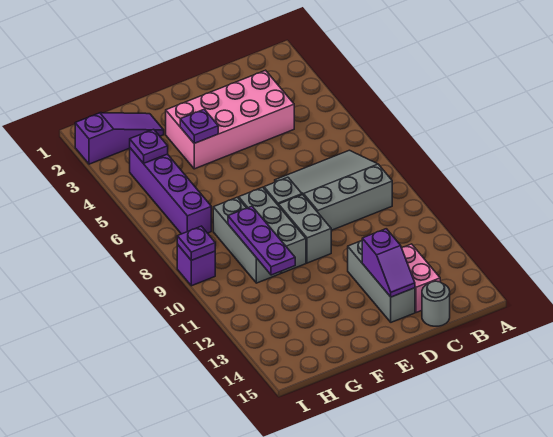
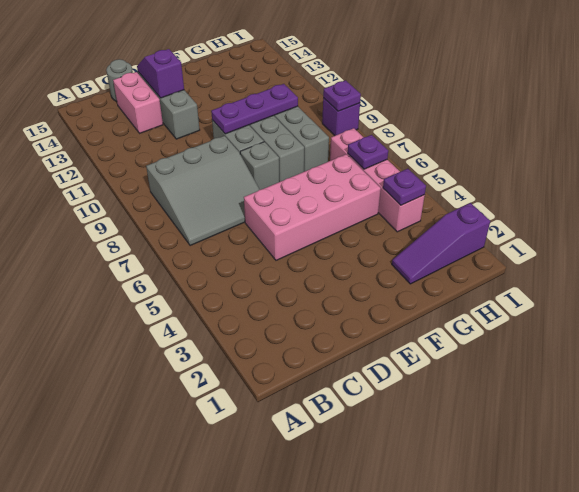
pink 2x4 brick [166,70,294,169] -> pink 2x4 brick moved to [244,154,381,260]
purple 1x1 plate [180,109,218,143] -> purple 1x1 plate moved to [348,135,388,169]
purple 1x3 plate [228,206,295,275] -> purple 1x3 plate turned to [211,84,298,134]
purple 1x4 brick [130,148,211,234] -> pink 1x4 brick [330,128,425,232]

